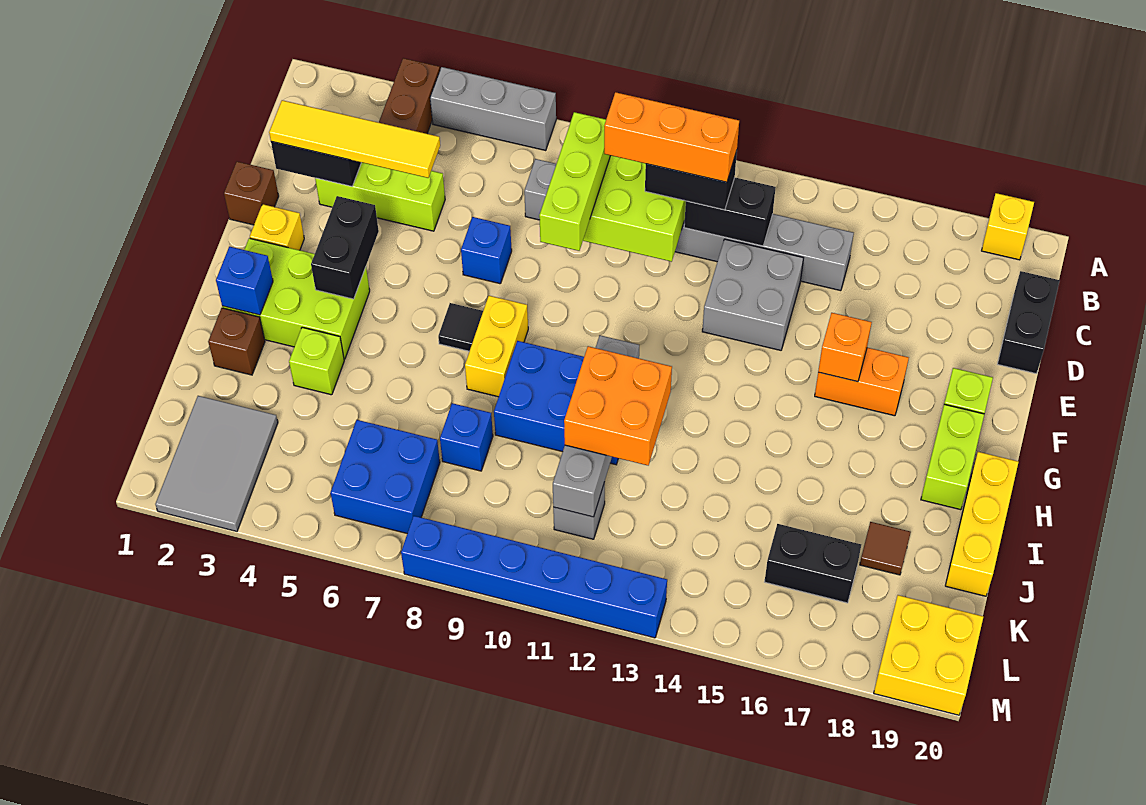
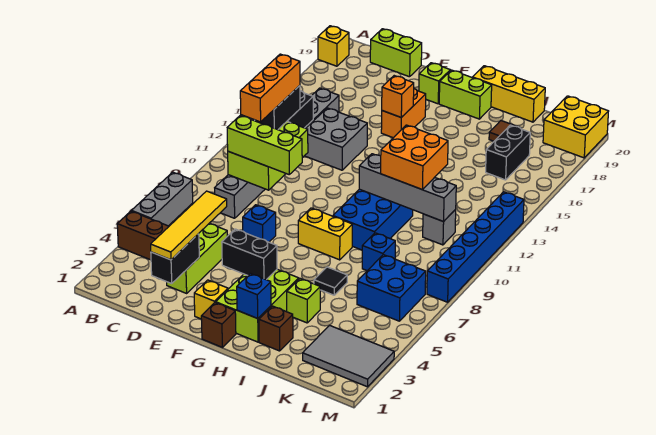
black 1x2 brick [998,271,1060,374] -> lime 1x2 brick [370,29,422,77]
brown 1x1 brick [224,162,279,225] -> brown 1x1 brick moved to [201,302,236,347]
black 1x1 tile [438,303,483,351] -> black 1x1 tile moved to [314,267,347,295]

